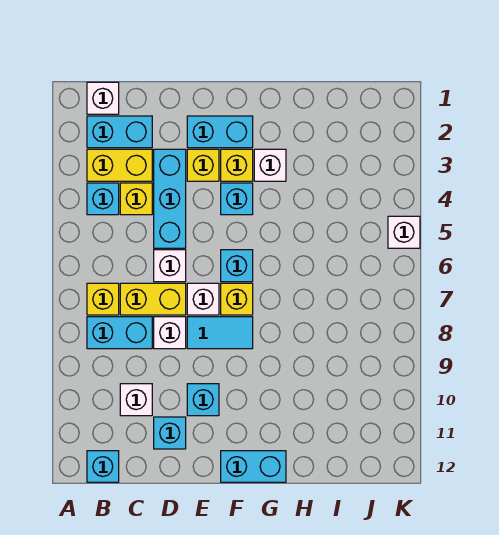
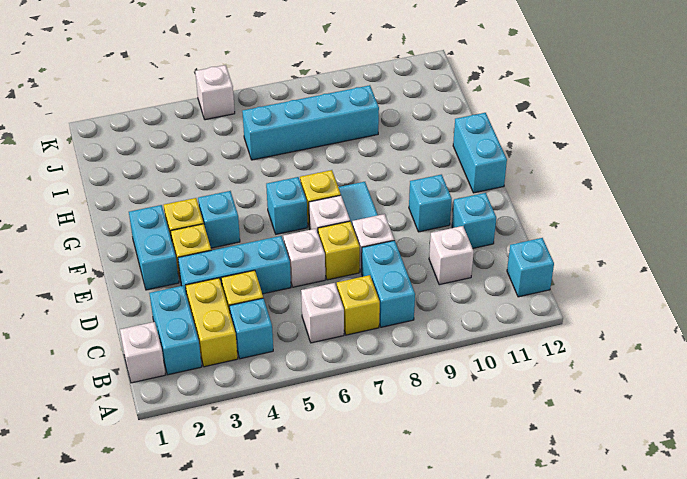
yellow 1x2 brick [120,283,186,315] -> yellow 1x1 brick [318,221,360,280]
white 1x1 brick [254,149,286,181] -> white 1x1 brick moved to [301,283,344,343]
none -> cyan 1x4 brick [242,85,379,160]

